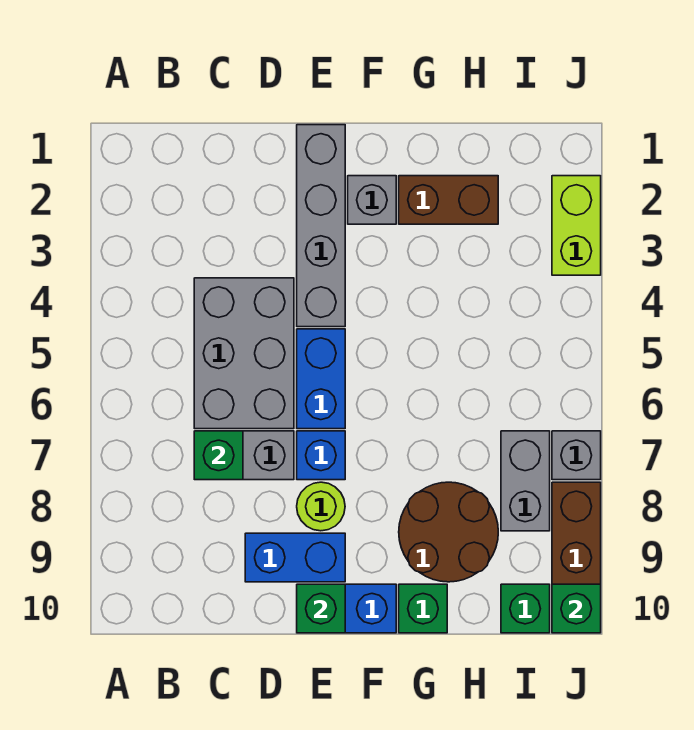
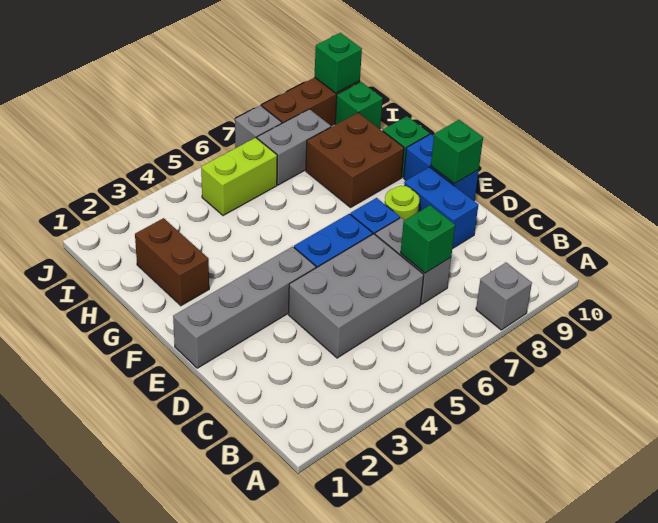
grey 1x1 brick [348,176,396,224] -> grey 1x1 brick moved to [476,263,532,330]
brown 2x2 round brick [399,482,498,582] -> brown 2x2 brick [306,113,404,207]
lime 1x2 brick [552,176,601,275] -> lime 1x2 brick moved to [201,138,277,216]

